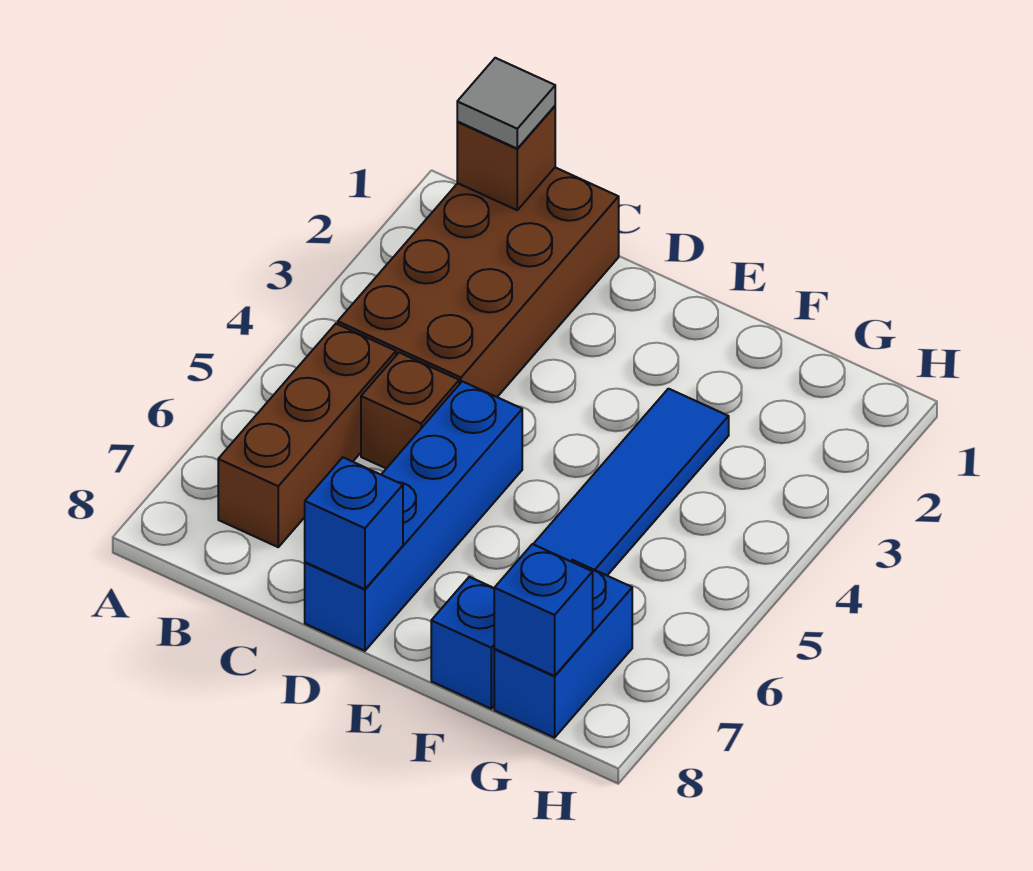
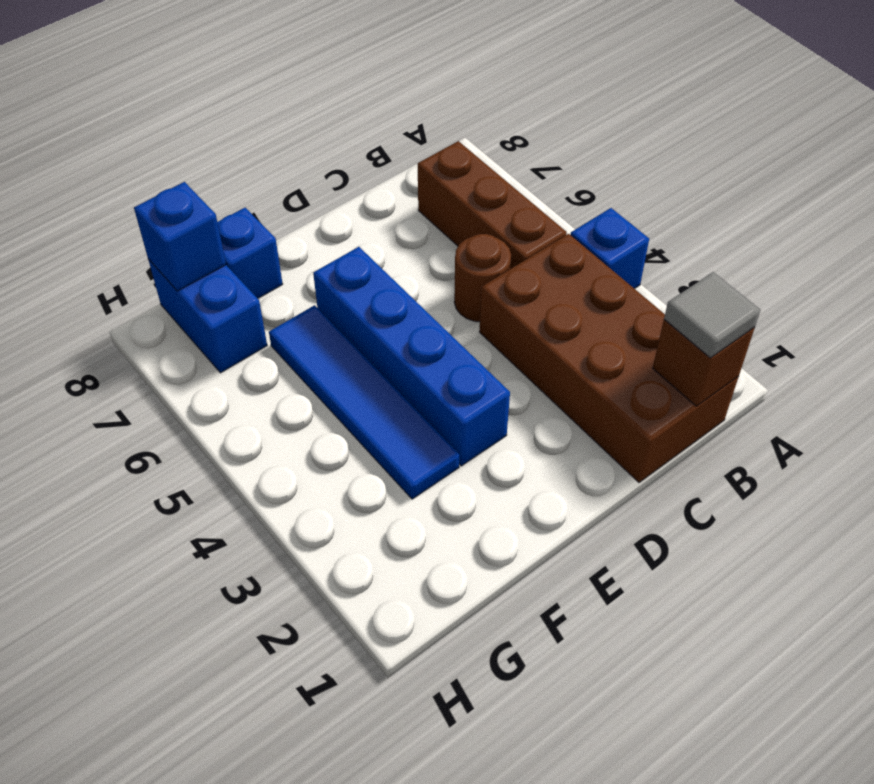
brown 1x1 brick [361,353,459,468] -> brown 1x1 round brick [454,234,511,322]
blue 1x4 brick [305,381,522,651] -> blue 1x4 brick moved to [313,247,510,466]
blue 1x1 brick [305,458,403,589] -> blue 1x1 brick moved to [570,208,649,289]

